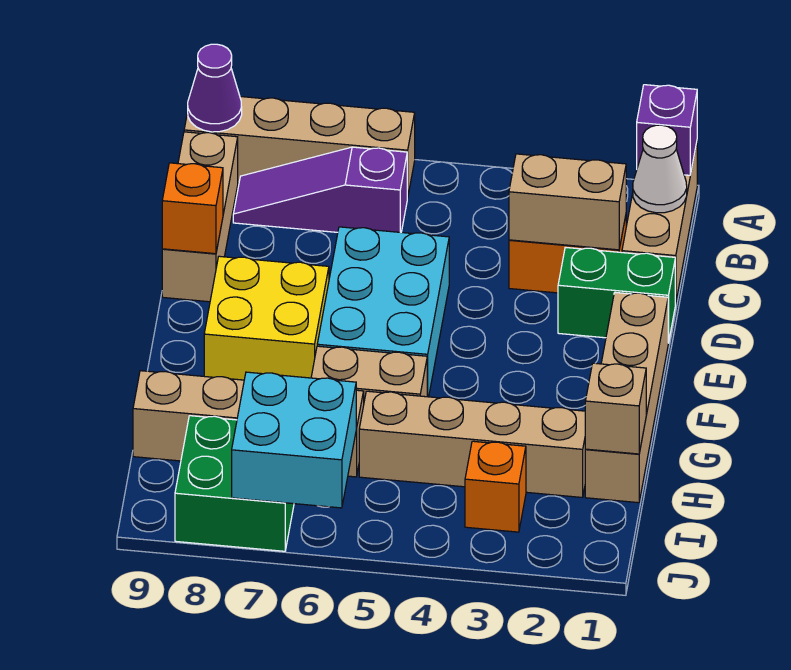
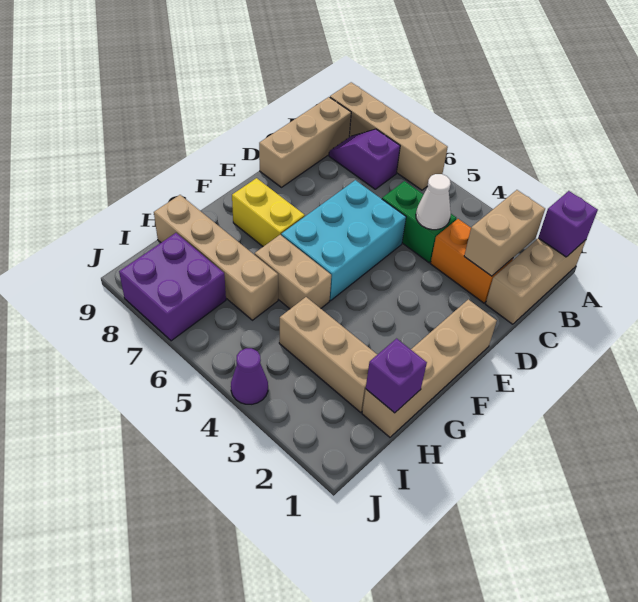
purple 1x1 cone [188,44,242,132] -> purple 1x1 cone moved to [231,348,268,404]
white 1x1 cone [633,125,687,213] -> white 1x1 cone moved to [416,174,451,230]
purple 1x3 slope [233,147,407,232] -> purple 1x2 slope [329,129,400,189]
tan 1x2 brick [509,154,626,250] -> tan 1x2 brick turned to [464,190,545,276]
green 1x2 brick [558,247,675,343] -> green 1x2 brick moved to [382,181,457,263]
orange 1x1 brick [162,163,223,254] -> none
yellow 2x2 brick [204,256,329,380] -> yellow 1x2 brick [232,178,305,247]
tan 1x1 brick [585,363,646,454] -> purple 1x1 brick [366,339,427,413]
tan 1x4 brick [359,391,586,497] -> tan 1x3 brick [279,297,377,412]
orange 1x1 brick [465,441,526,532] -> none
cyan 2x2 brick [232,372,356,508] -> none
green 2x2 brick [175,416,294,551] -> purple 2x2 brick [119,233,226,341]

